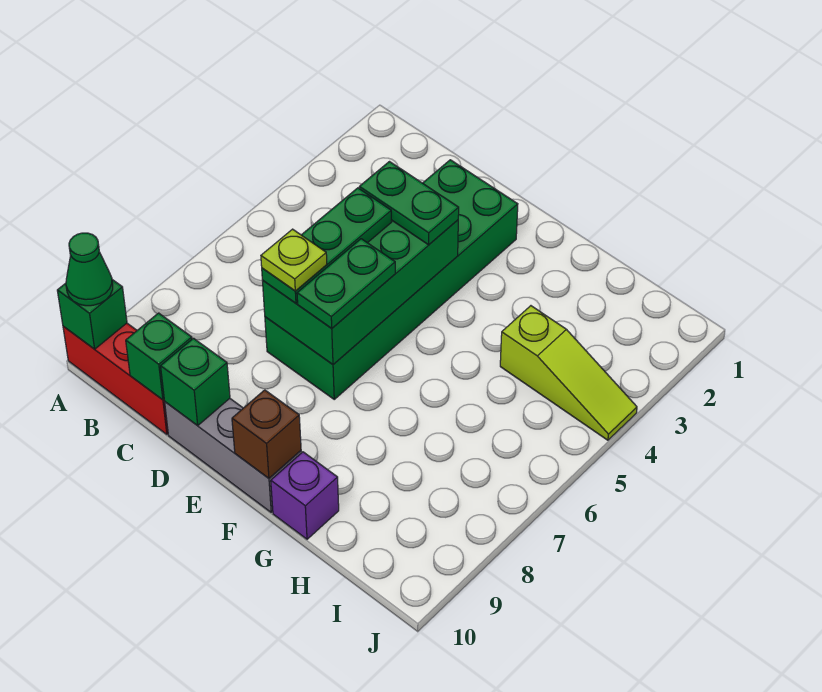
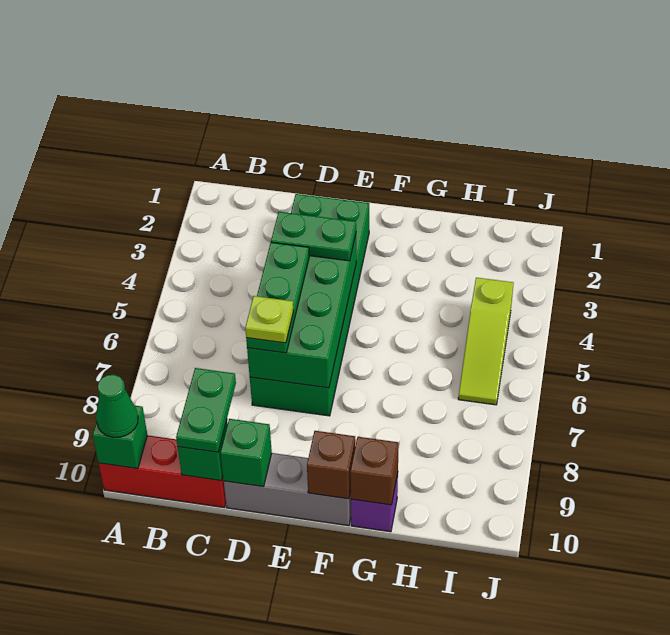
green 1x2 plate [297,239,395,328] -> green 1x2 plate moved to [176,368,236,452]
none -> brown 1x1 brick [350,437,399,505]
lime 1x3 slope [500,306,637,440] -> lime 1x3 slope turned to [458,278,514,405]

